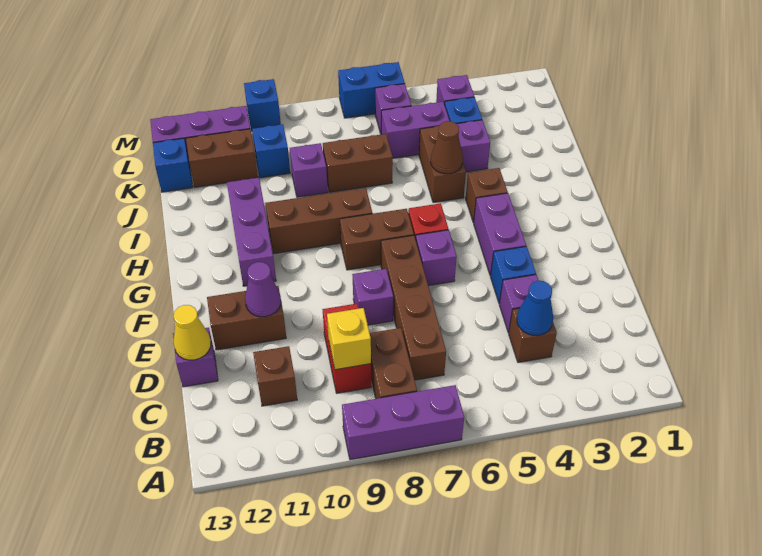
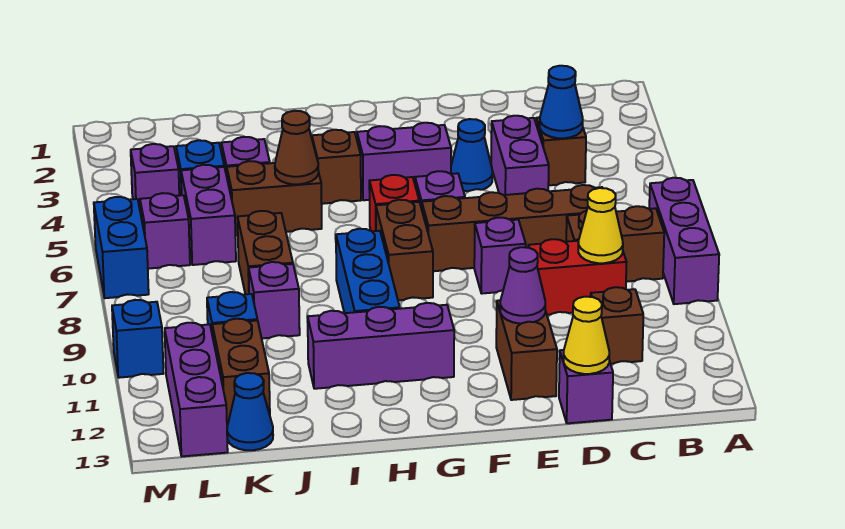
yellow 1x1 brick [327,308,371,370] -> yellow 1x1 cone [578,188,623,263]
purple 1x1 brick [499,275,539,333] -> purple 1x2 brick [491,116,549,195]
blue 1x1 brick [491,246,536,304] -> blue 1x1 cone [451,119,492,191]
brown 1x3 brick [265,188,372,254] -> blue 1x3 brick [336,229,400,313]
blue 1x1 brick [153,138,193,192] -> blue 1x1 cone [227,373,273,450]

